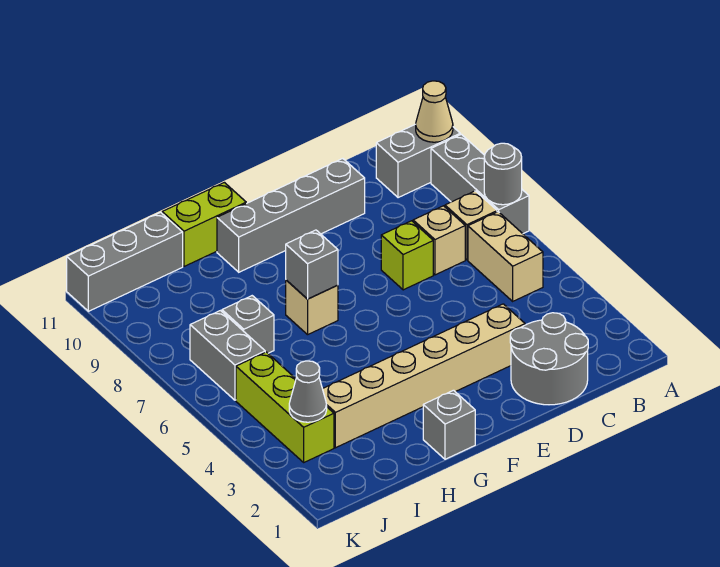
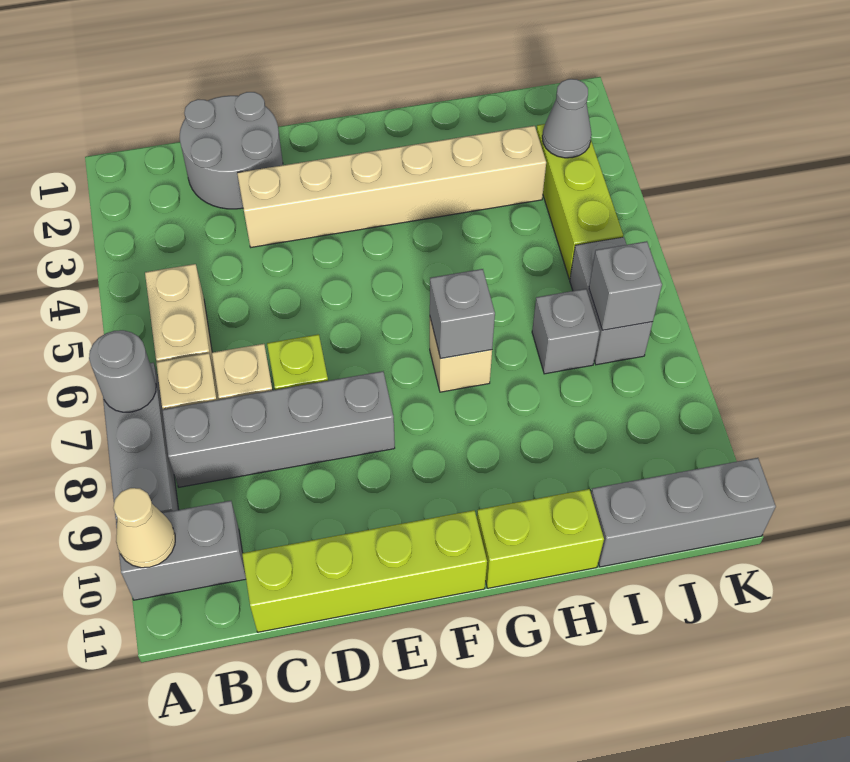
none -> lime 1x4 brick [242,510,487,632]
grey 1x4 brick [217,159,365,272] -> grey 1x4 brick moved to [162,371,395,487]
grey 1x1 brick [423,390,475,459] -> grey 1x1 brick moved to [589,241,662,330]

